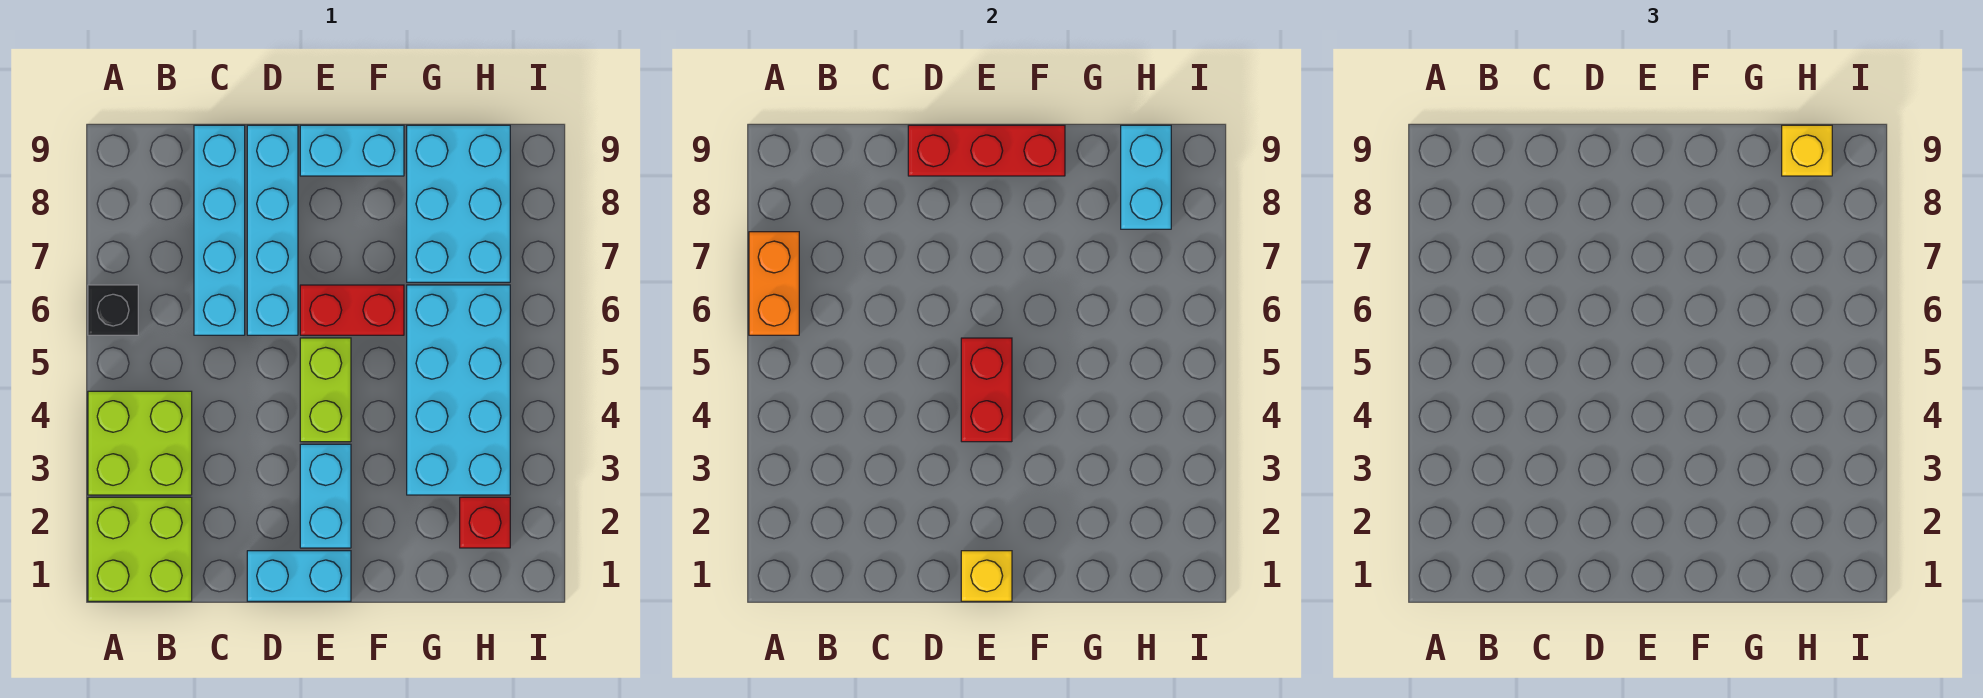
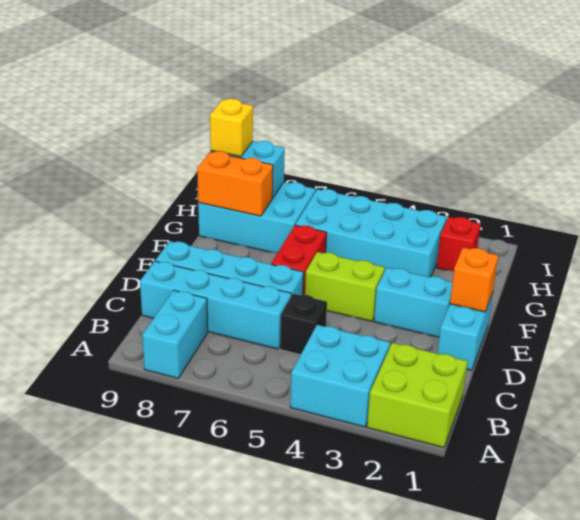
lime 2x2 brick [88,391,192,495] -> cyan 2x2 brick [290,325,390,427]
black 1x1 brick [88,285,138,335] -> black 1x1 brick moved to [280,294,327,355]
orange 1x2 brick [749,232,799,335] -> orange 1x2 brick moved to [197,151,273,216]
red 1x3 brick [908,125,1065,176] -> none
yellow 1x1 brick [961,551,1012,601] -> orange 1x1 brick [450,248,498,312]
red 1x2 brick [961,338,1012,442] -> none
cyan 1x2 brick [300,125,404,176] -> cyan 1x2 brick moved to [142,290,208,378]

